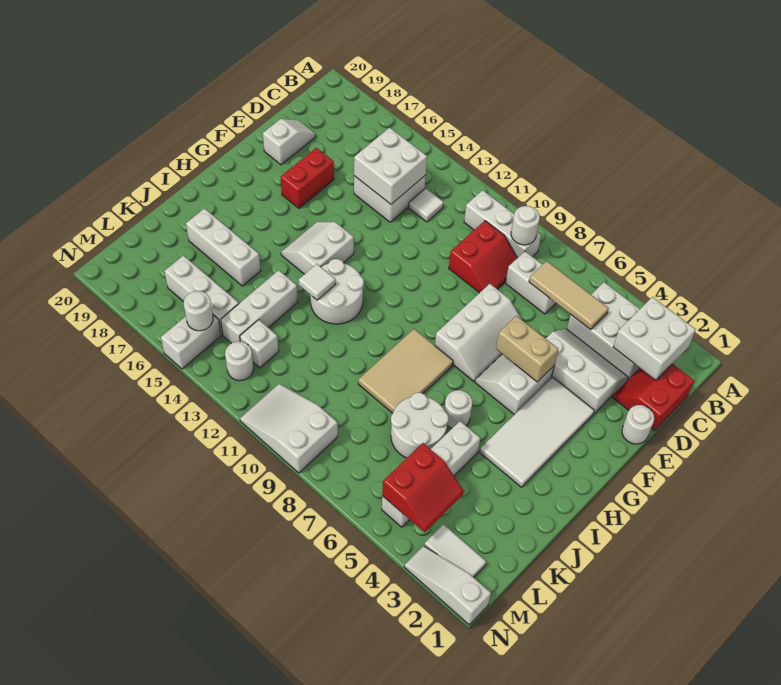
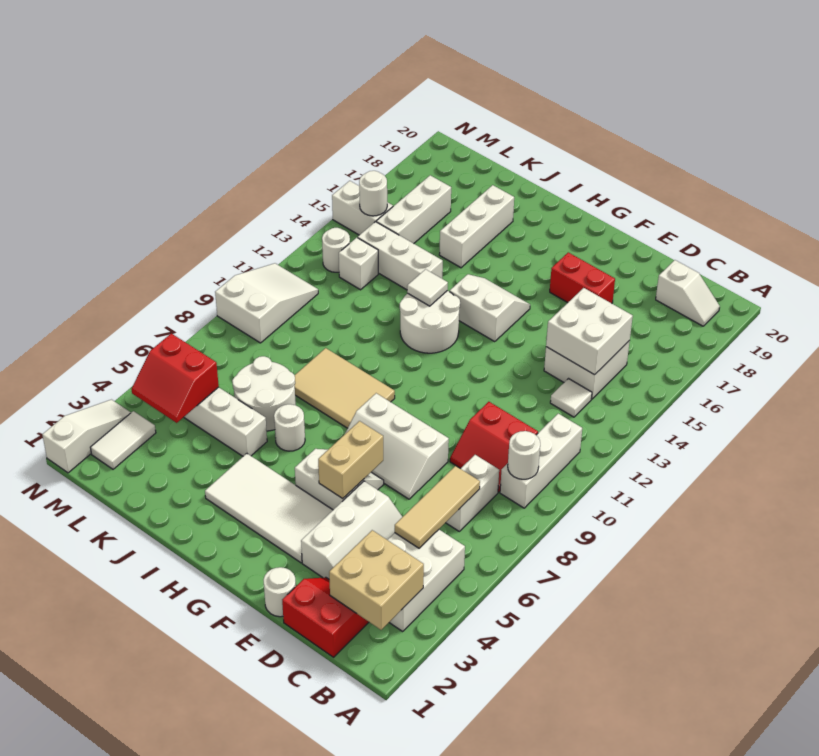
white 2x2 brick [613,297,696,380] -> tan 2x2 brick [329,530,424,630]
white 1x2 slope [263,119,316,165] -> white 1x2 slope moved to [656,260,720,326]

